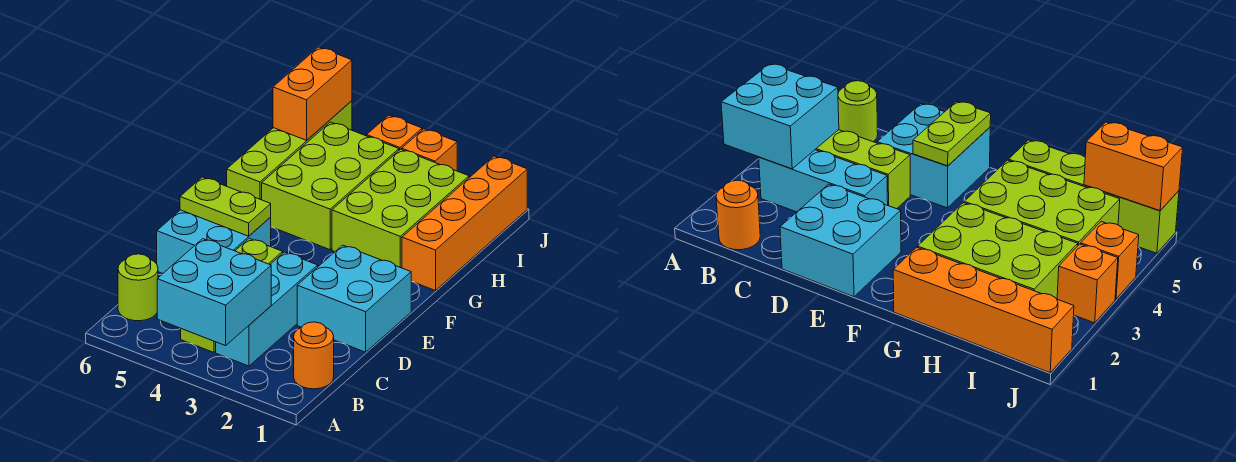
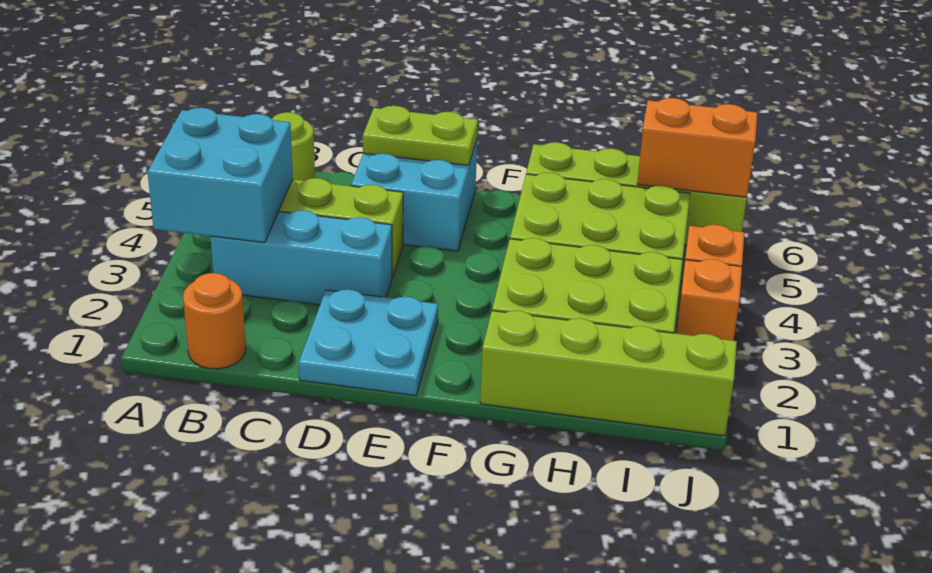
cyan 2x2 brick [297,245,411,352] -> cyan 2x2 plate [299,289,438,396]
lime 1x2 plate [180,177,271,236] -> lime 1x2 plate turned to [363,106,478,165]
orange 1x4 brick [402,156,527,291] -> lime 1x4 brick [480,310,737,436]

